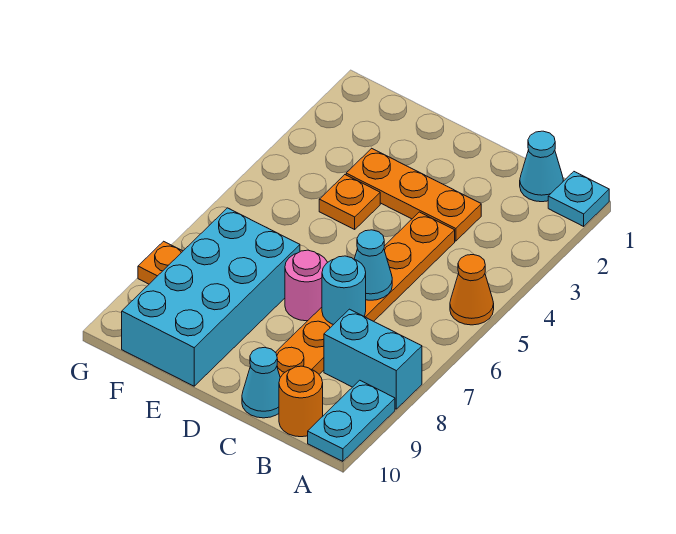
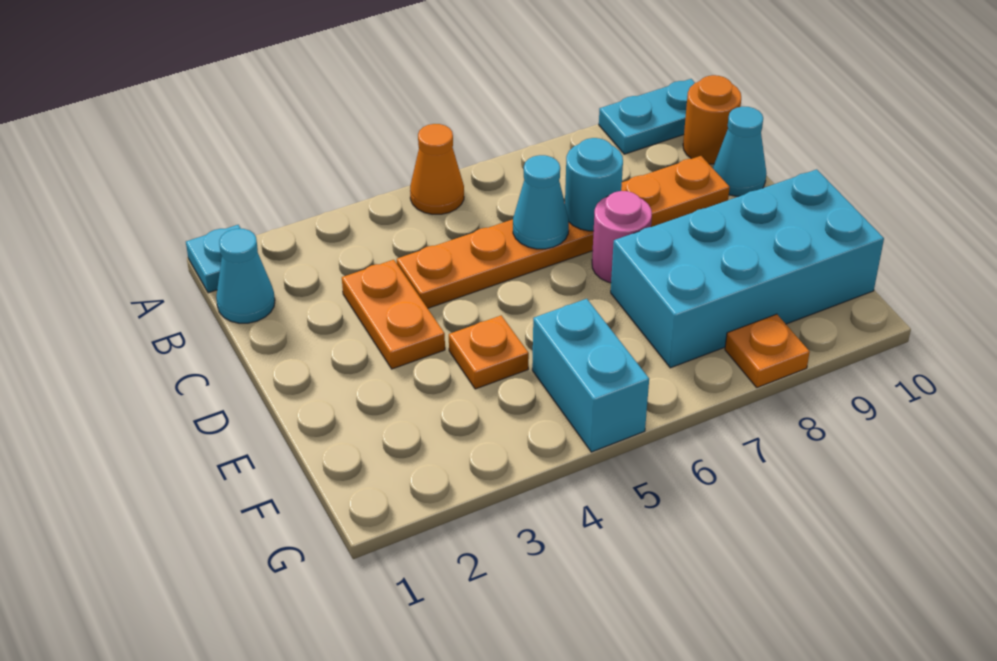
cyan 1x2 brick [324,309,422,409] -> cyan 1x2 brick moved to [532,299,649,452]
orange 1x3 plate [346,148,481,241] -> orange 1x2 plate [342,260,445,369]

